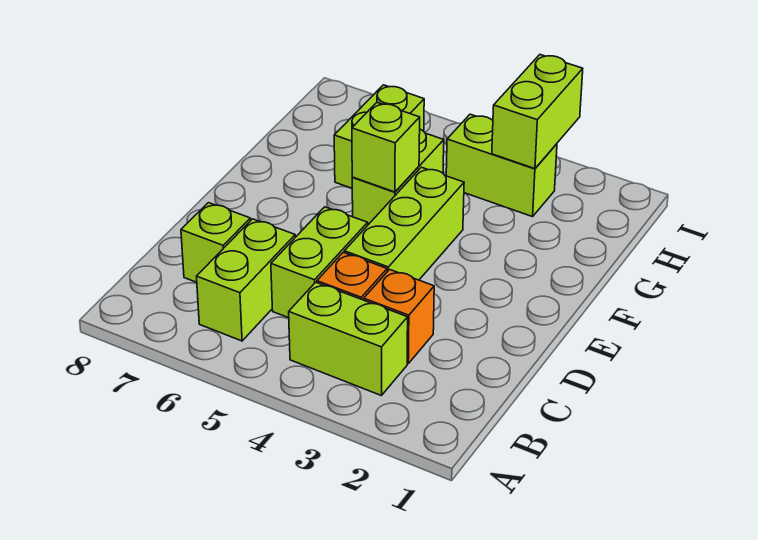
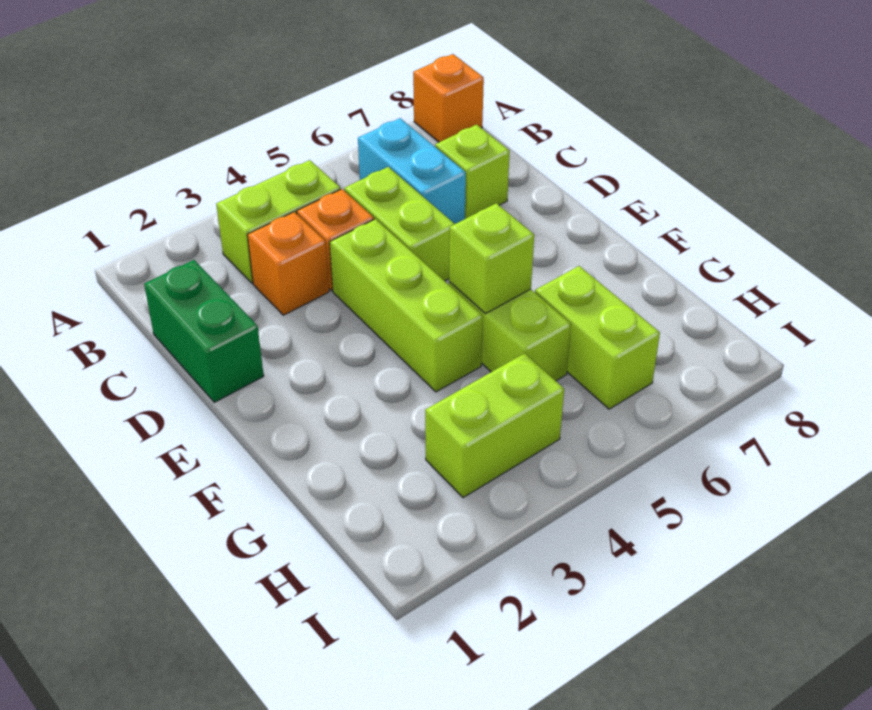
none -> orange 1x1 brick [413,54,484,142]
lime 1x2 brick [197,219,295,341] -> cyan 1x2 brick [358,118,466,224]
none -> green 1x2 brick [144,260,264,402]
lime 1x2 brick [492,55,583,169] -> none

